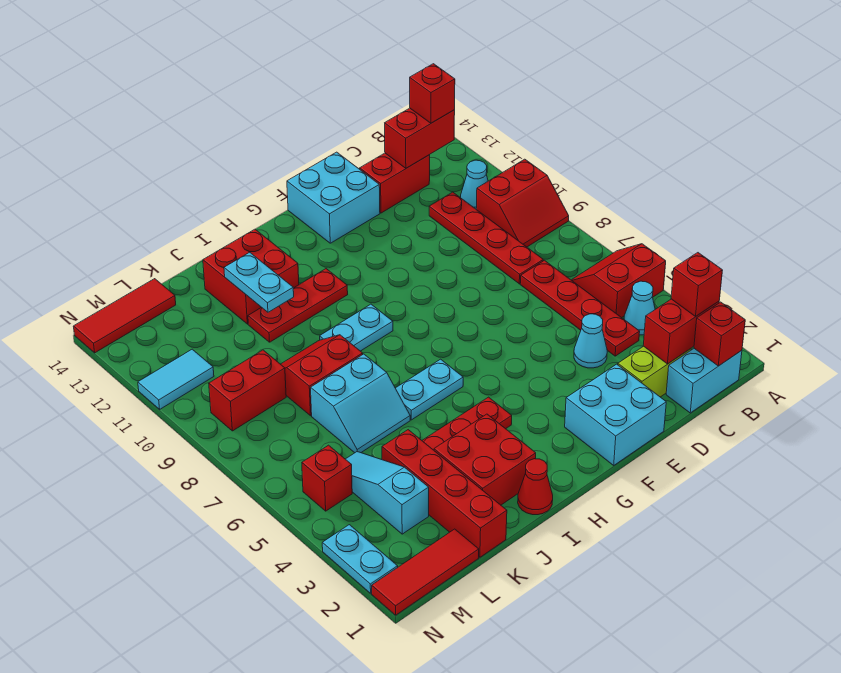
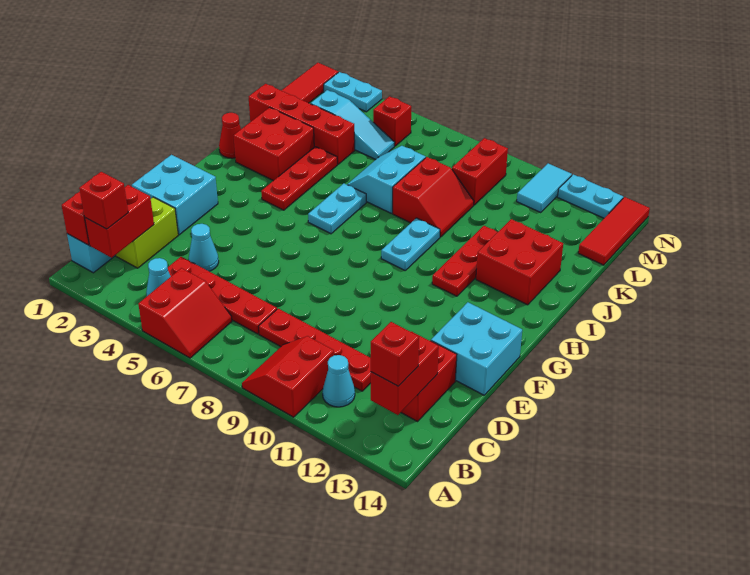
cyan 1x2 plate [224,252,294,312] -> cyan 1x2 plate moved to [558,174,623,218]

